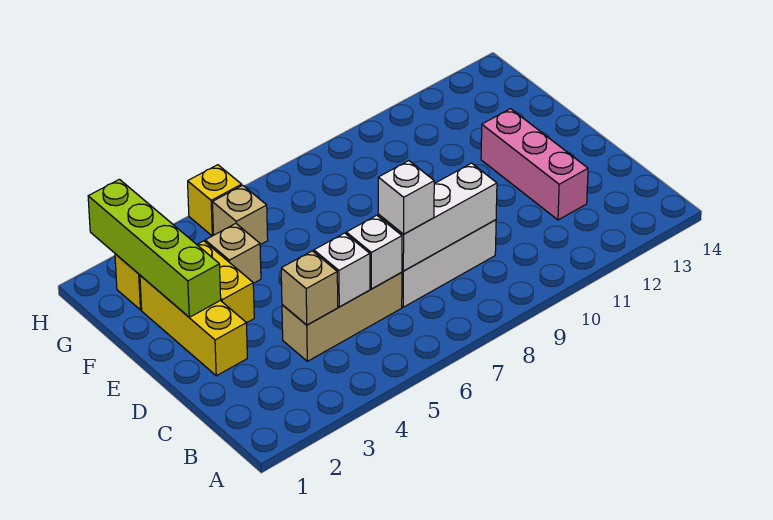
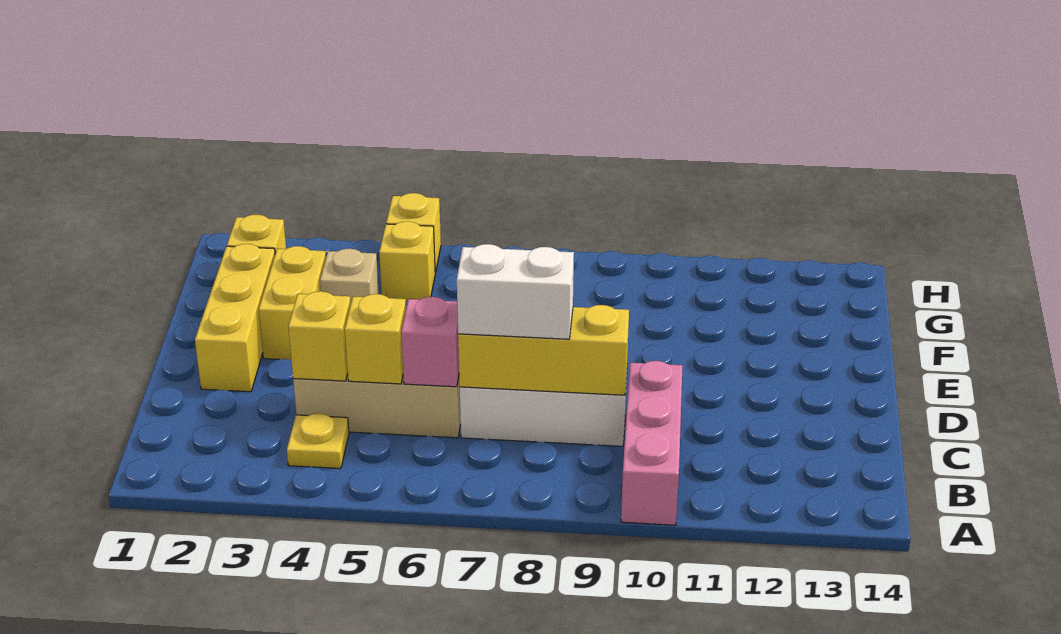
none -> yellow 1x1 plate [287,414,349,469]
tan 1x1 brick [281,251,338,325] -> yellow 1x1 brick [288,291,351,381]
white 1x1 brick [314,233,370,307] -> yellow 1x1 brick [345,294,406,384]
white 1x1 brick [346,215,402,289] -> pink 1x1 brick [401,297,459,387]
white 1x3 brick [378,163,497,271] -> yellow 1x3 brick [458,305,629,395]
white 1x1 brick [378,161,434,234] -> white 1x2 brick [457,244,574,339]
pink 1x3 brick [481,109,588,220] -> pink 1x3 brick moved to [621,361,683,525]
lime 1x4 brick [88,179,221,317] -> none
tan 1x1 brick [212,185,268,245] -> yellow 1x1 brick [379,221,435,301]

